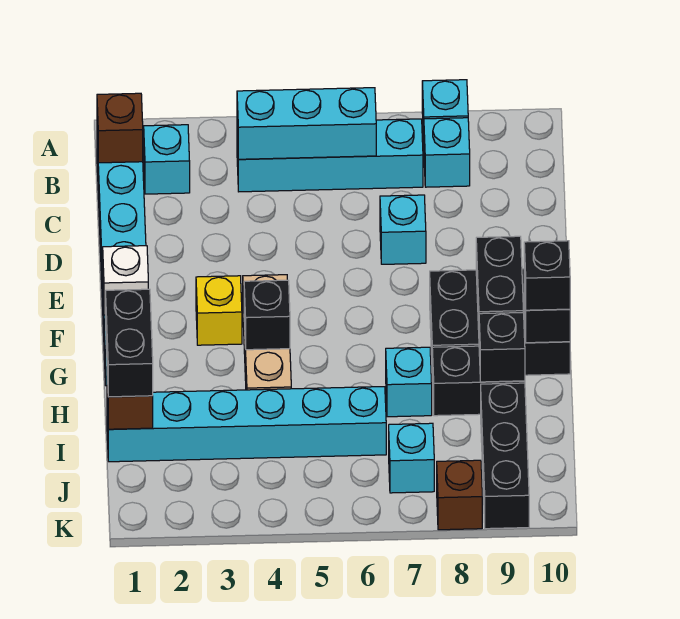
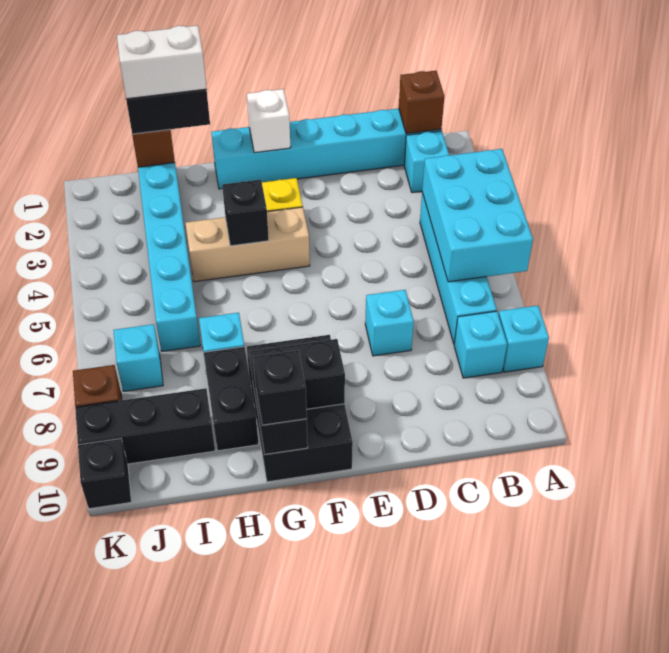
cyan 1x3 brick [237,88,376,159] -> cyan 2x3 brick [422,149,533,282]
none -> white 1x2 brick [117,25,206,99]
black 1x1 brick [479,312,525,382] -> black 1x1 brick moved to [78,439,131,509]

